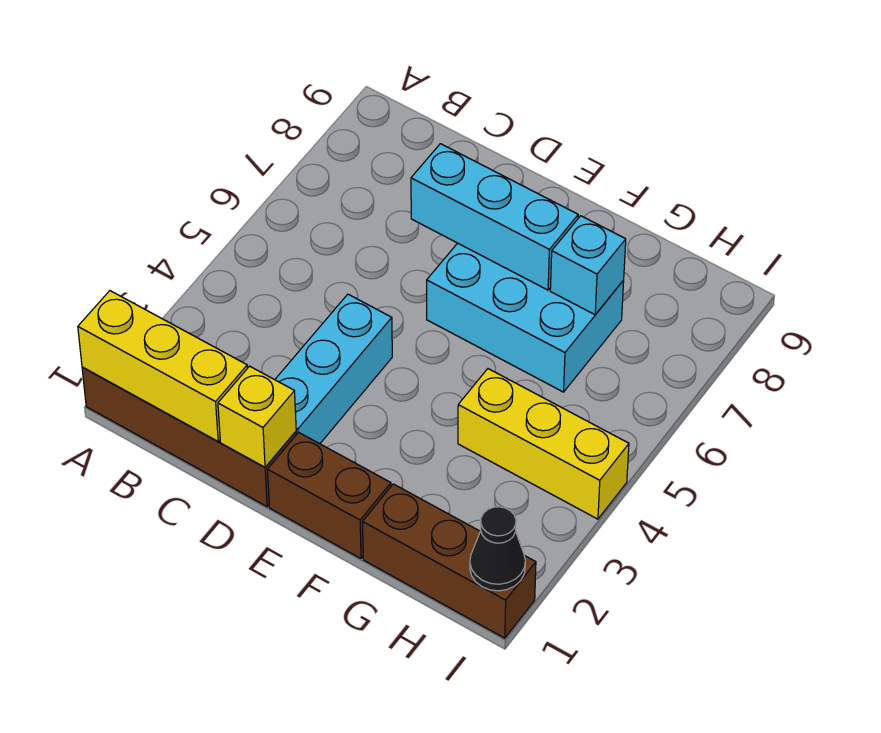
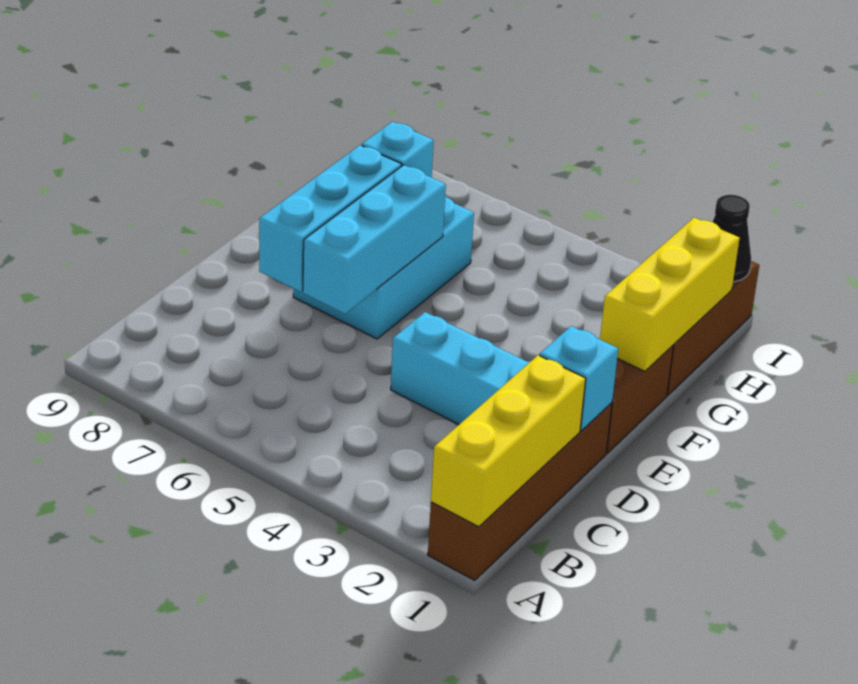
yellow 1x1 brick [218,366,296,467] -> cyan 1x1 brick [539,326,618,431]
none -> cyan 1x3 brick [303,165,446,314]
yellow 1x3 brick [458,369,629,519] -> yellow 1x3 brick moved to [600,218,740,371]

